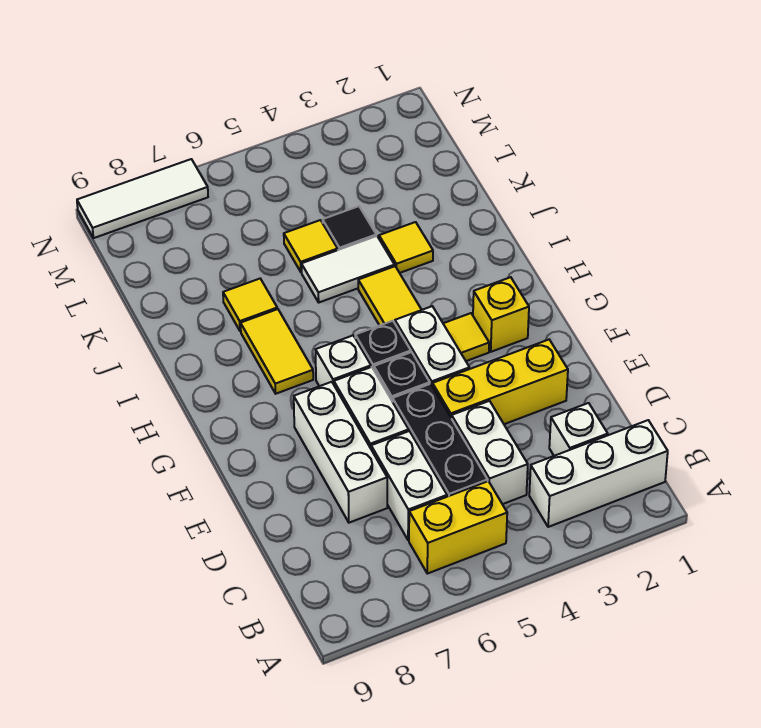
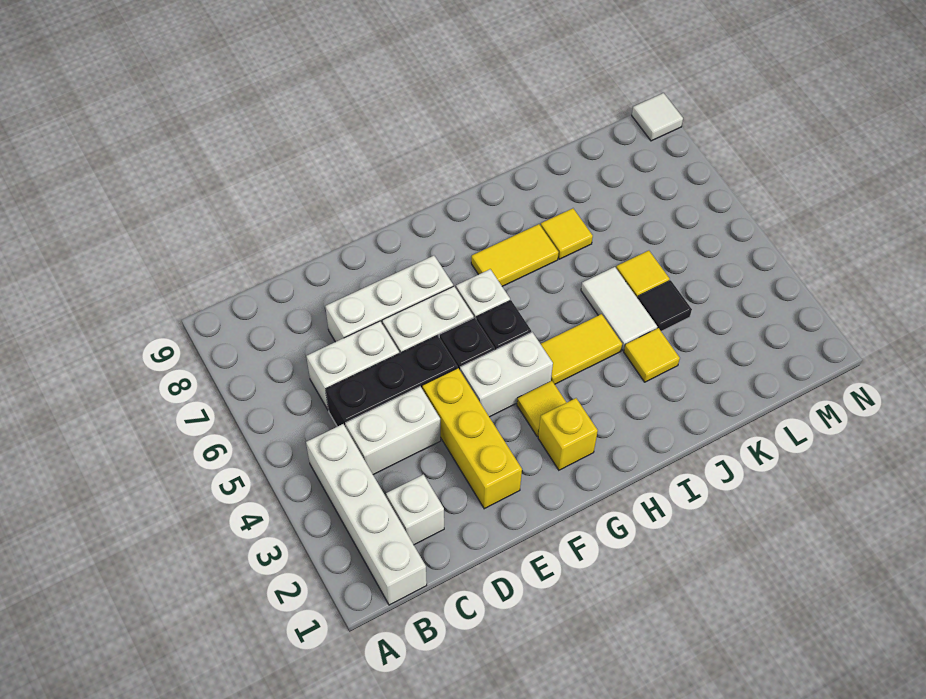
white 1x3 brick [529,420,668,527] -> white 1x4 brick [306,424,427,605]
yellow 1x2 brick [409,481,507,574] -> none
white 1x3 tile [77,159,208,238] -> white 1x1 tile [632,93,683,141]

